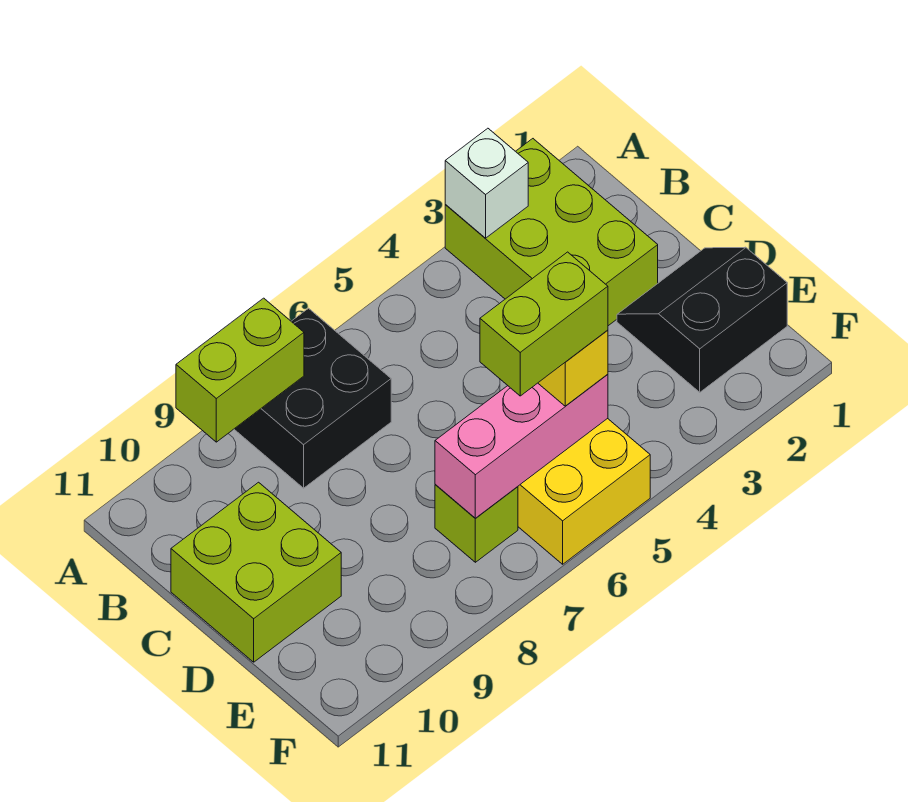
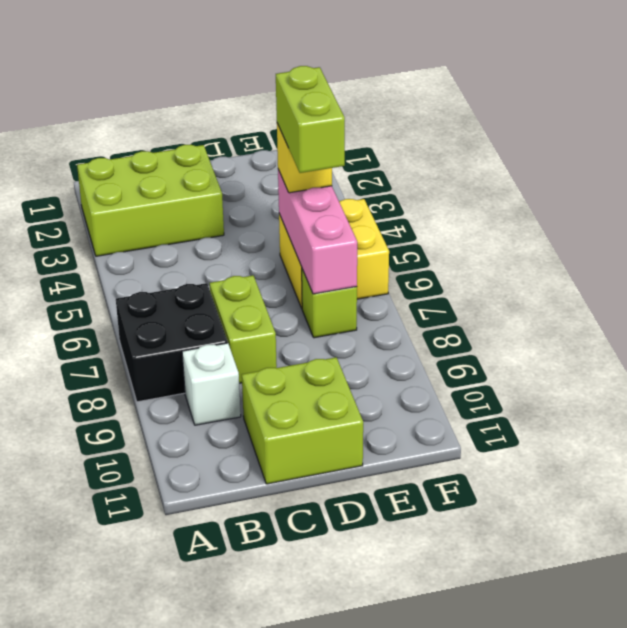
white 1x1 brick [445,128,528,238] -> white 1x1 brick moved to [182,343,241,425]
lime 1x2 brick [176,298,304,442] -> lime 1x2 brick moved to [210,275,277,383]
black 2x2 slope [617,247,787,392] -> none

